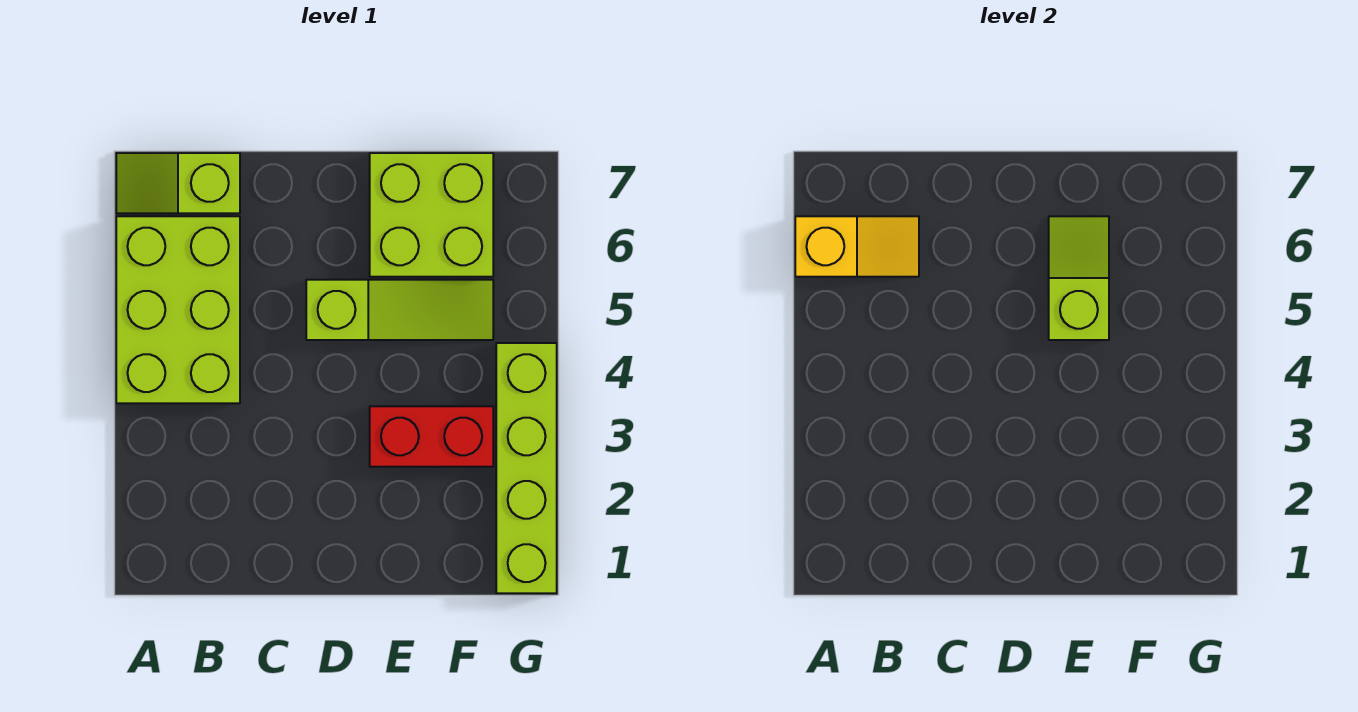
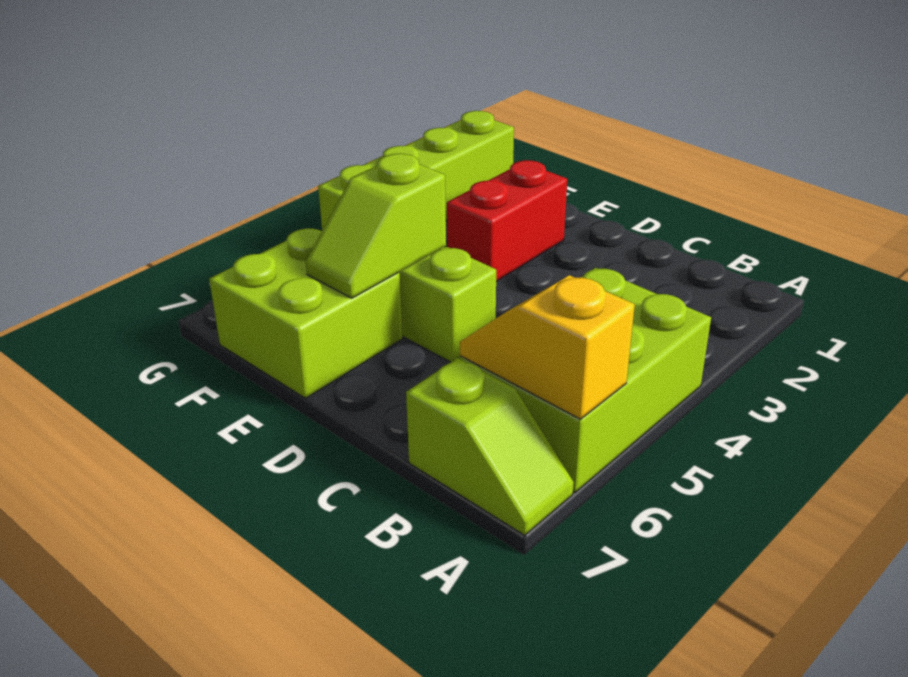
red 1x2 brick [370,406,493,467] -> red 1x2 brick turned to [447,160,567,282]

